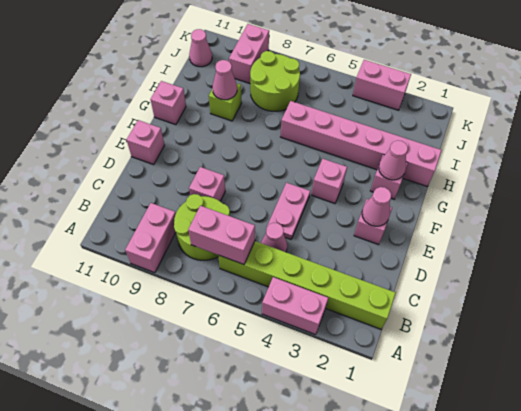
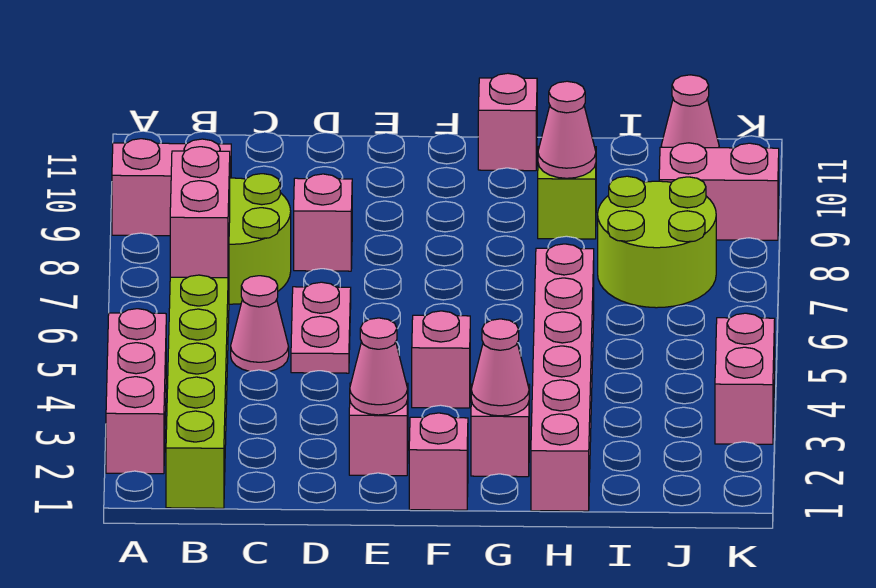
pink 1x2 brick [262,277,328,335] -> pink 1x3 brick [106,309,166,474]
pink 1x2 plate [267,183,310,239] -> pink 1x2 plate turned to [291,282,351,373]
pink 1x1 brick [127,120,165,164] -> pink 1x1 brick moved to [409,413,468,510]

